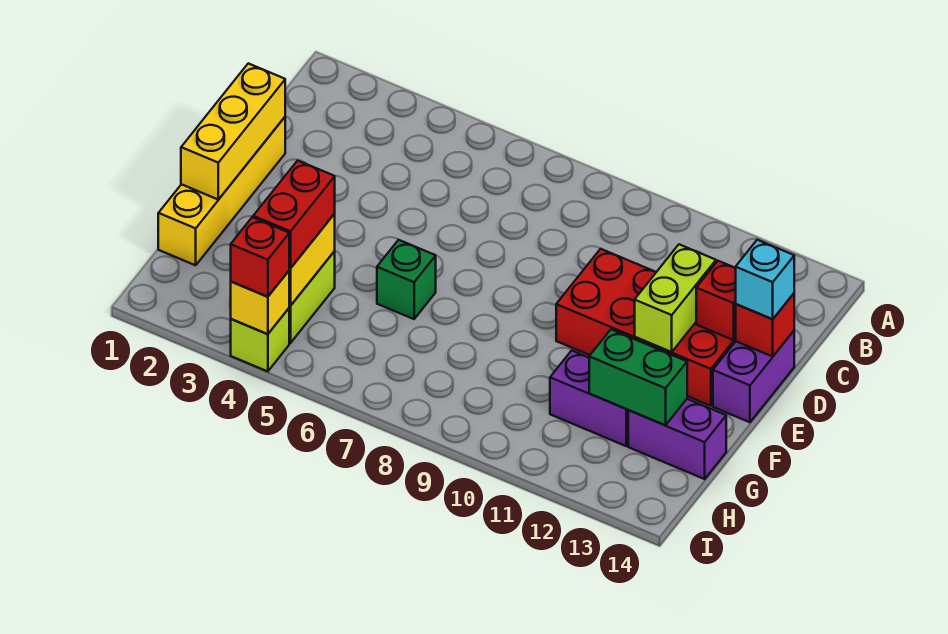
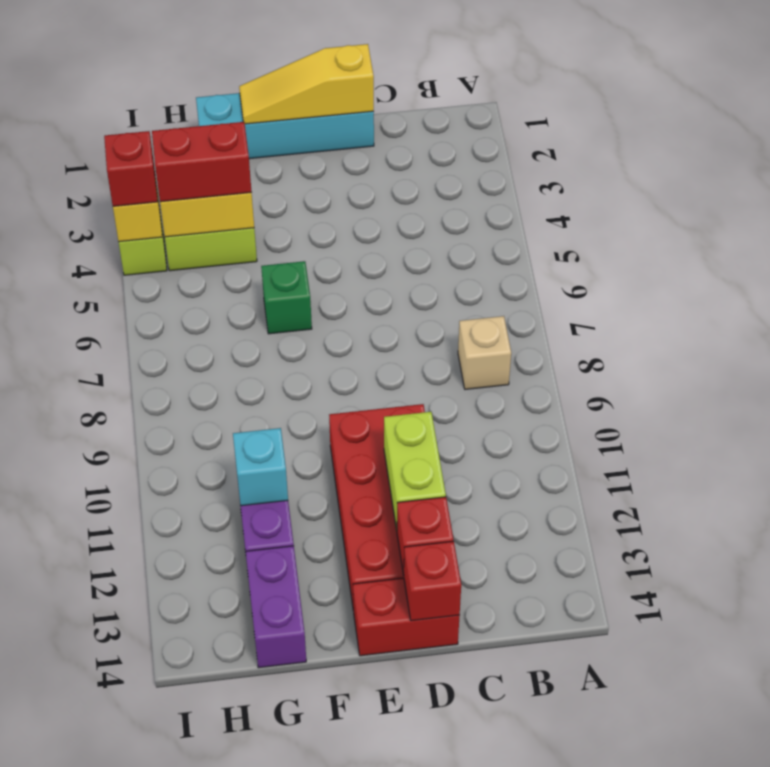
none -> tan 1x1 brick [458,316,511,389]
yellow 1x4 brick [158,117,285,265] -> cyan 1x4 brick [196,93,374,159]
yellow 1x3 brick [181,63,285,200] -> yellow 1x3 slope [239,44,374,124]
lime 1x2 brick [635,244,716,352] -> lime 1x2 brick turned to [384,412,446,530]
purple 1x2 brick [713,331,794,422] -> red 1x2 brick [353,578,460,656]
cyan 1x1 brick [736,240,794,319] -> cyan 1x1 brick moved to [233,428,288,506]
green 1x2 brick [589,330,687,425] -> none

